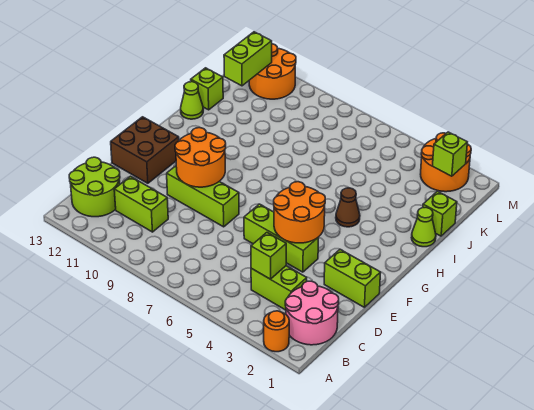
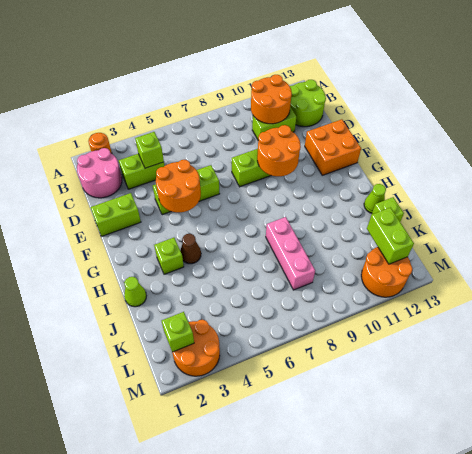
none -> orange 2x2 round brick [251,75,292,124]
brown 2x2 brick [111,117,179,183] -> orange 2x2 brick [305,119,361,175]
none -> pink 1x3 brick [266,217,315,290]
lime 1x1 brick [423,191,457,236] -> lime 1x1 brick moved to [154,238,184,274]

